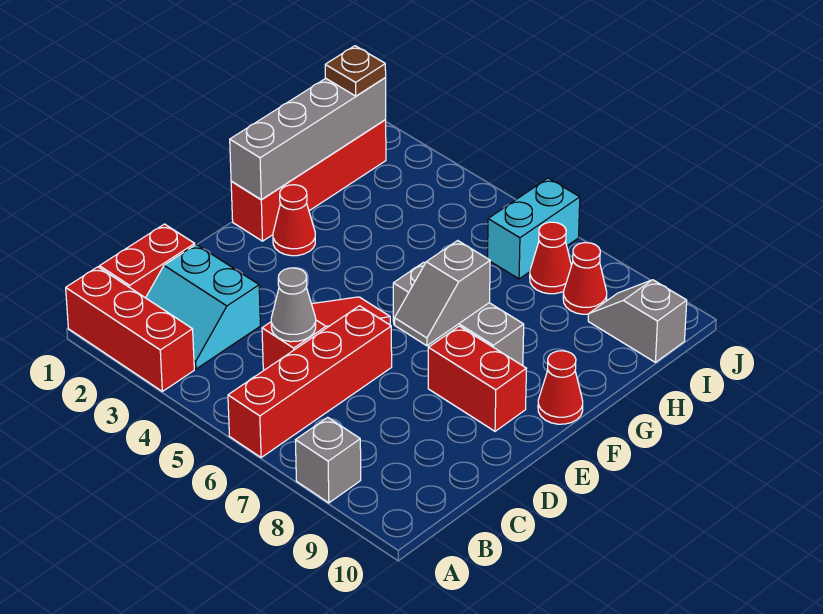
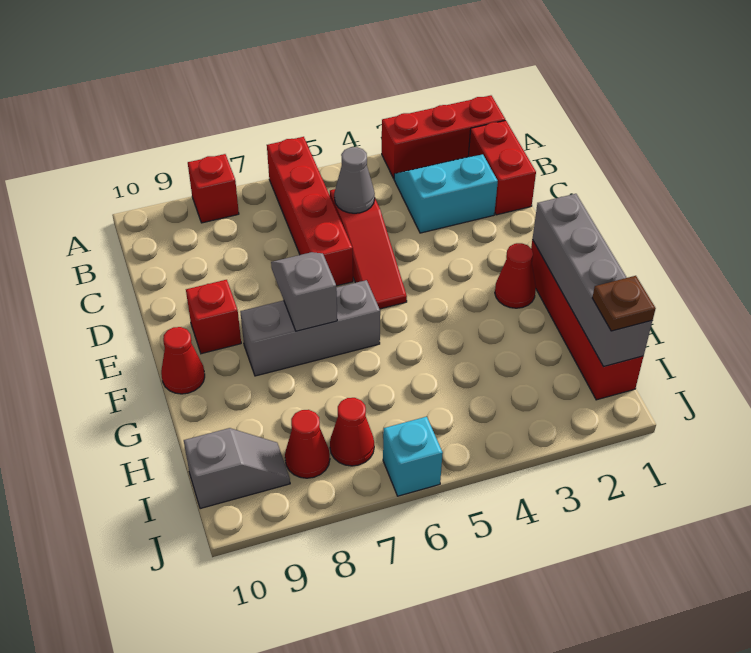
grey 1x1 brick [295,417,361,503] -> red 1x1 brick [188,154,239,223]
red 1x2 brick [428,326,527,431] -> red 1x1 brick [186,280,241,354]
cyan 1x2 brick [488,178,580,279] -> cyan 1x1 brick [383,417,443,496]

